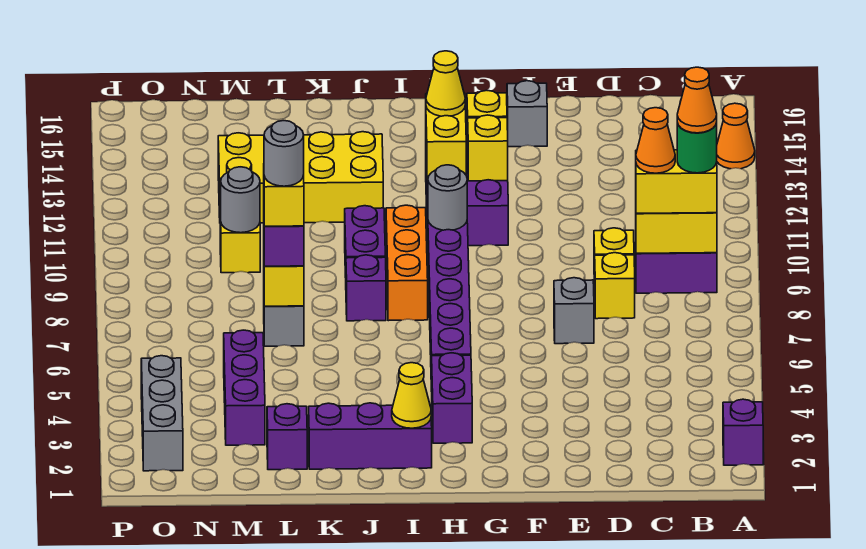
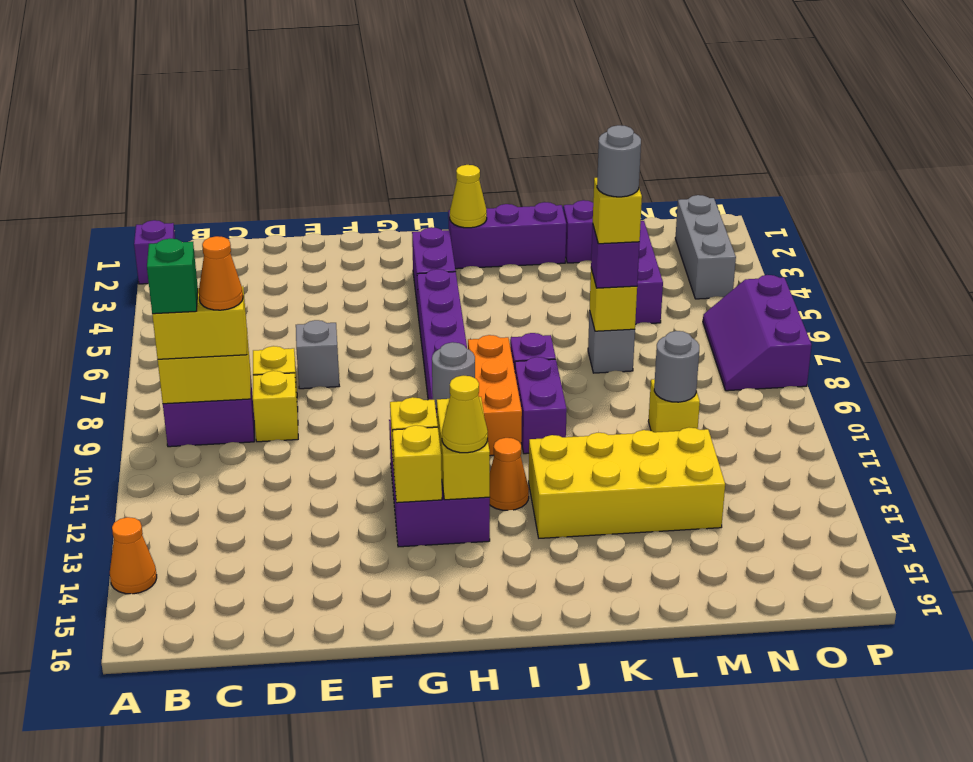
green 1x1 round brick [677,123,717,173] -> green 1x1 brick [147,239,198,314]
orange 1x1 cone [677,67,717,133] -> orange 1x1 cone moved to [490,438,529,510]
grey 1x1 brick [507,81,547,147] -> none
none -> purple 2x3 slope [703,275,812,391]

